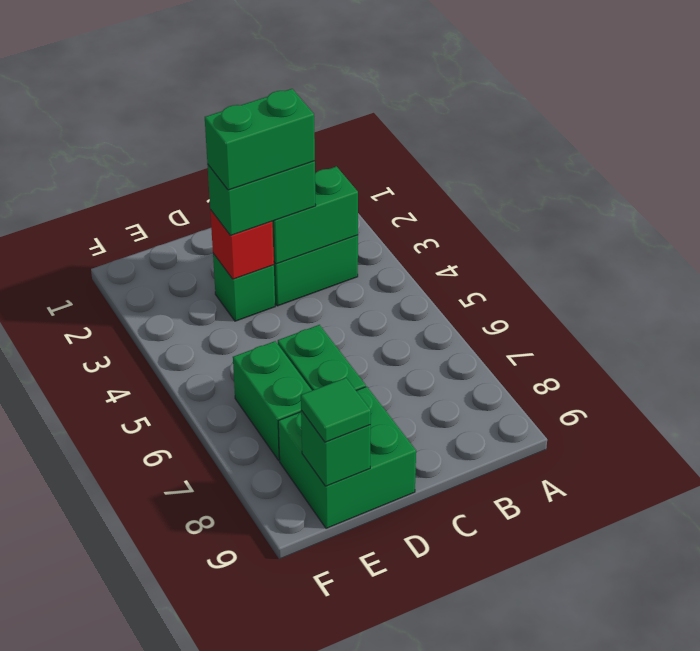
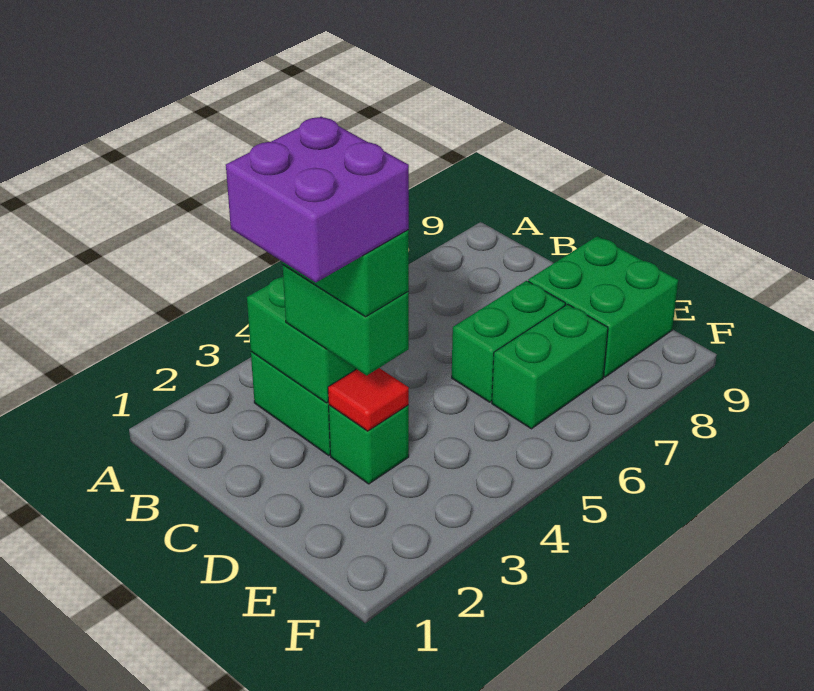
none -> purple 2x2 brick [226,117,409,282]
red 1x1 brick [210,210,274,279] -> red 1x1 tile [328,368,409,431]
green 1x1 brick [301,410,371,486] -> none
green 1x1 tile [301,378,371,442] -> none

